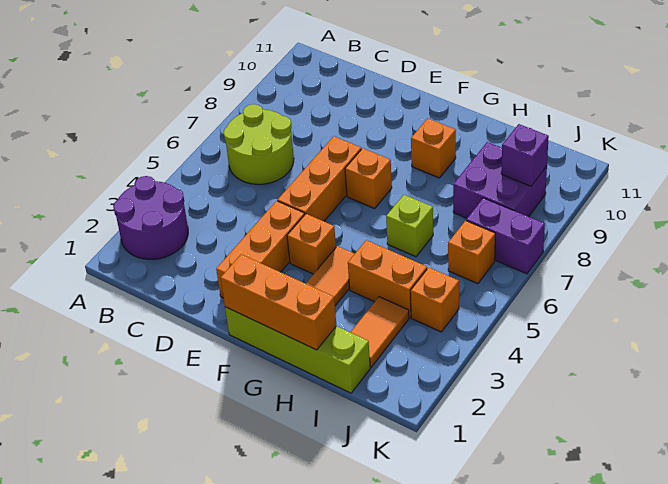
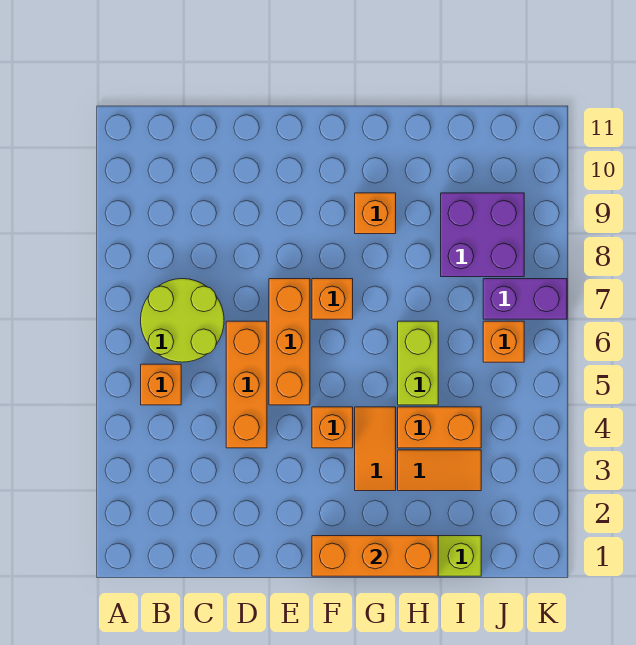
purple 2x2 round brick [113,176,188,259] -> none
orange 1x3 brick [216,201,305,298] -> orange 1x3 brick moved to [226,321,267,448]
lime 1x1 brick [386,195,433,257] -> lime 1x2 brick [398,321,438,405]
orange 1x2 tile [350,297,409,367] -> orange 1x2 tile turned to [398,450,481,491]
orange 1x1 brick [411,267,459,332] -> orange 1x1 brick moved to [141,364,181,405]
purple 1x1 brick [501,124,549,186] -> none

